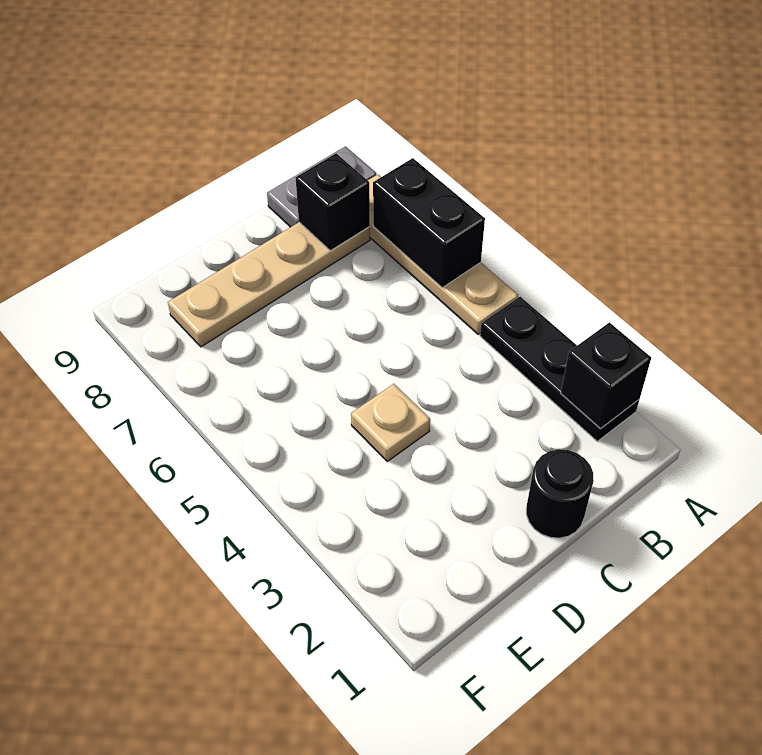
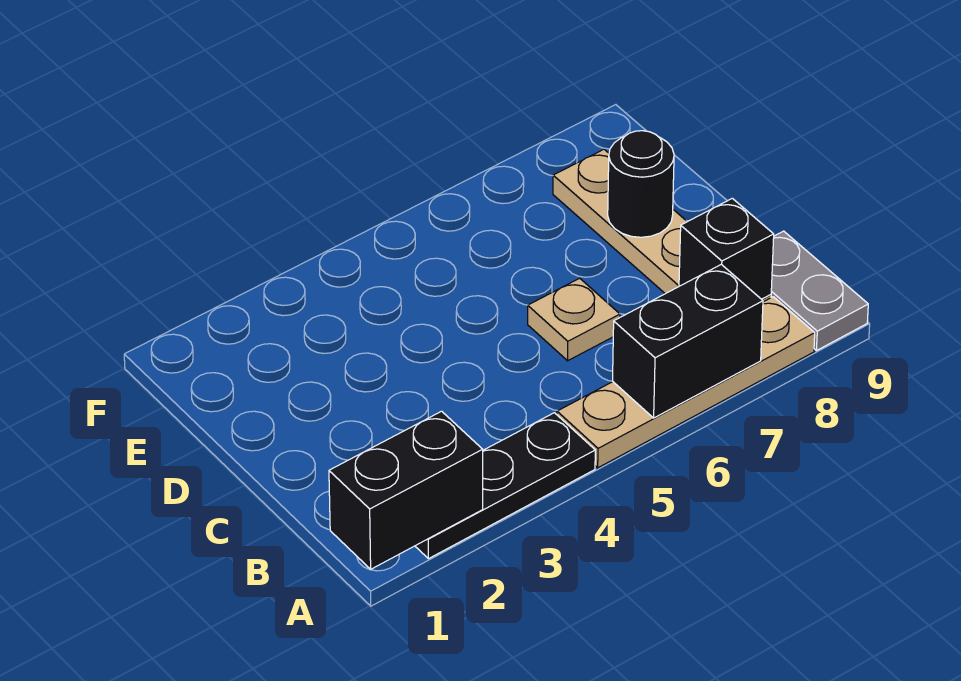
black 1x1 brick [561,322,651,428] -> black 1x2 brick [329,411,483,569]
black 1x1 round brick [526,449,594,538] -> black 1x1 round brick moved to [608,131,674,237]
tan 1x1 plate [351,384,430,461] -> tan 1x1 plate moved to [528,278,620,361]

